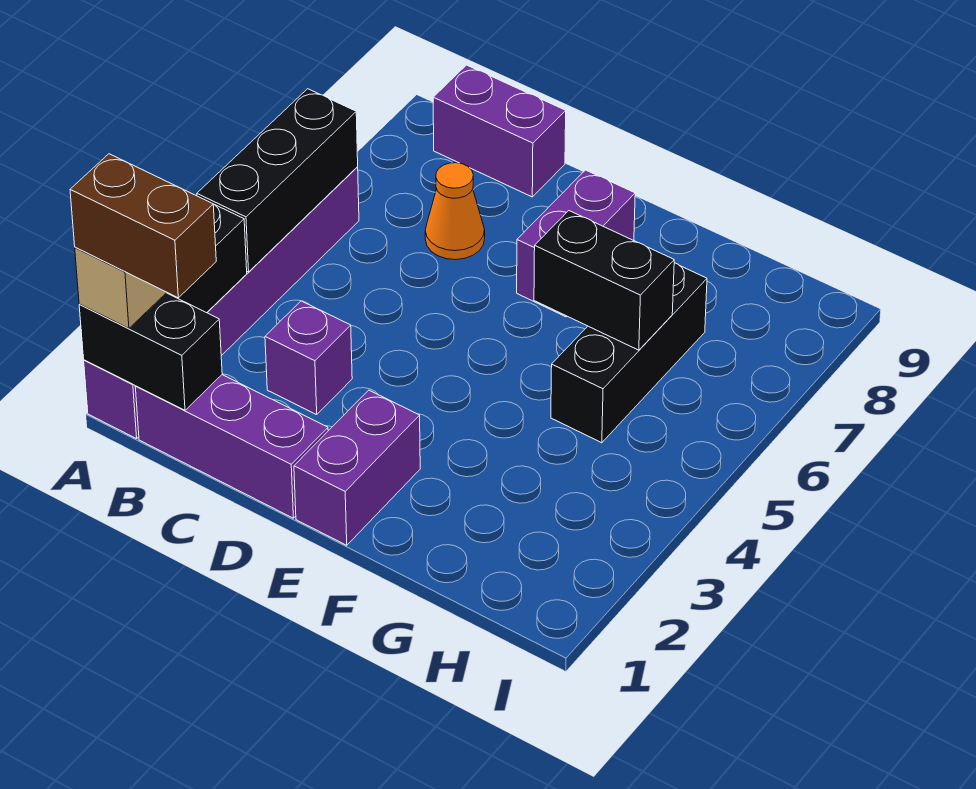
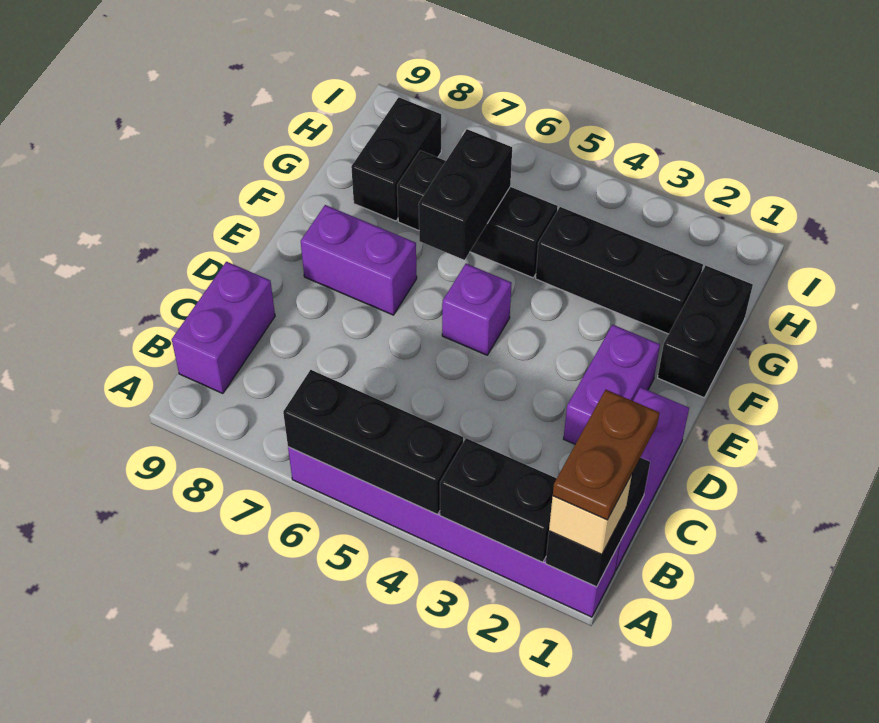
brown 1x2 brick [70,154,216,298] -> brown 1x2 plate [553,390,659,520]
purple 1x1 brick [265,301,352,415] -> purple 1x1 brick moved to [442,264,512,355]
orange 1x1 cone [425,163,485,260] -> none
purple 1x2 brick [294,390,420,545] -> purple 1x2 brick turned to [564,325,660,444]
none -> black 1x2 brick [657,266,753,397]
none -> black 1x3 brick [536,207,703,334]
none -> black 1x2 brick [351,97,441,221]

